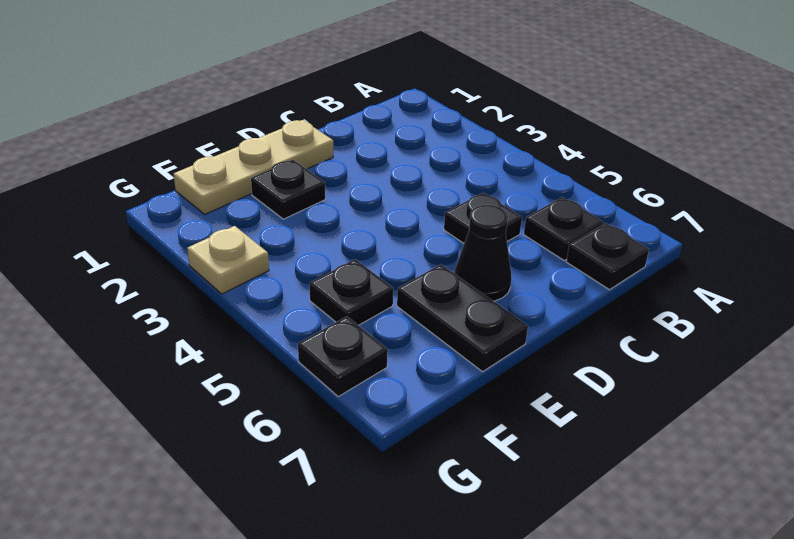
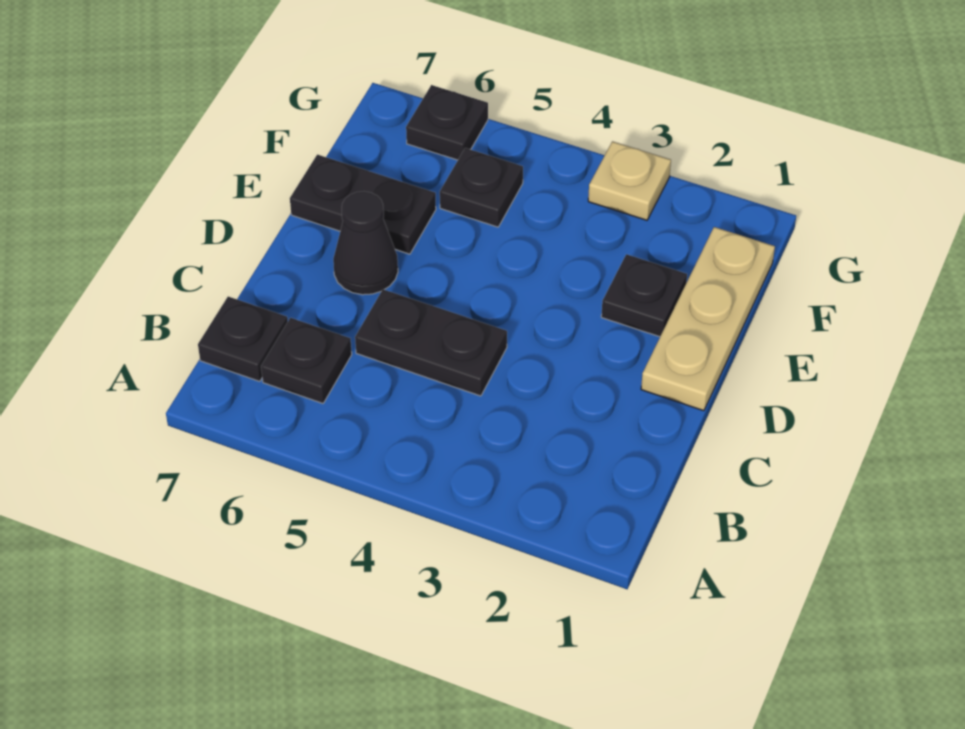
black 1x1 plate [444,193,522,243] -> black 1x2 plate [355,289,507,396]

